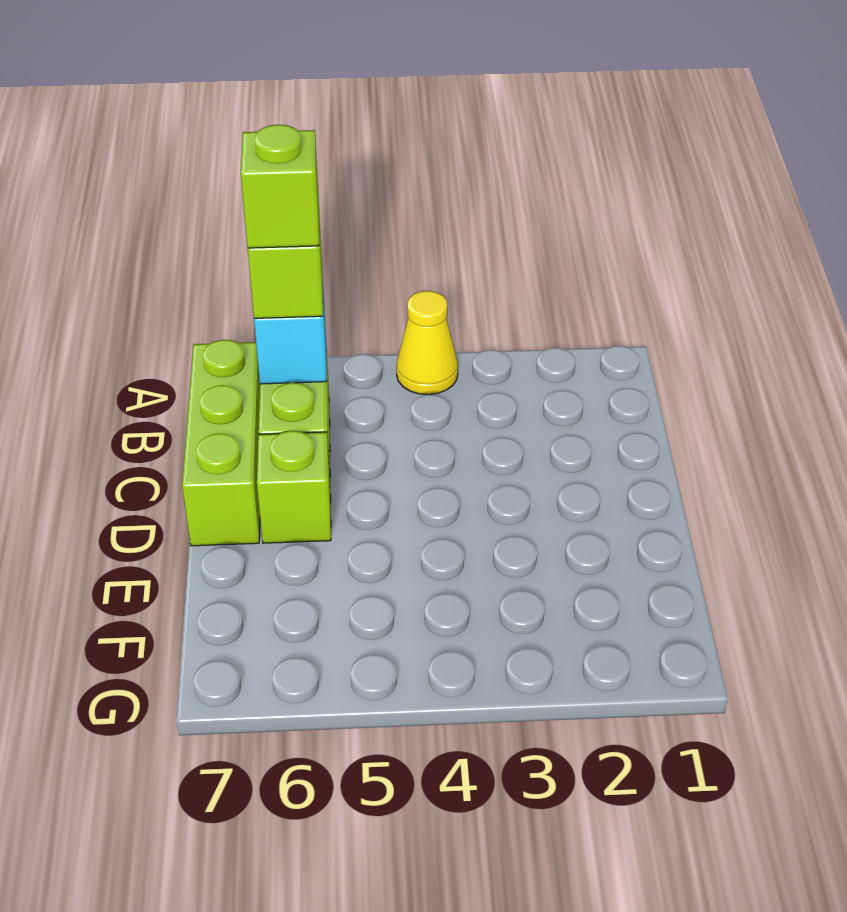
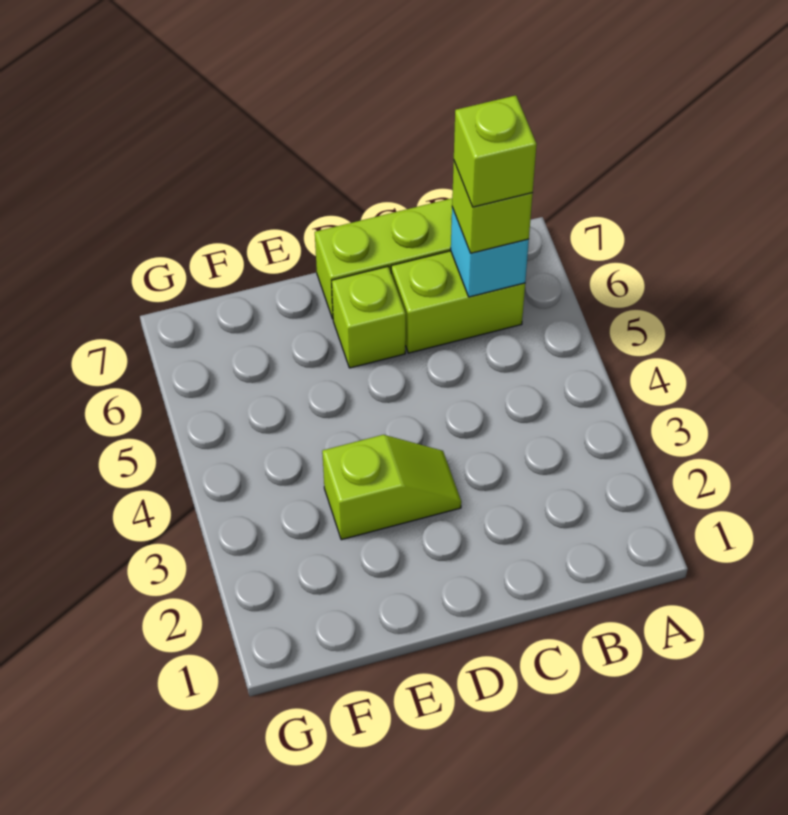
yellow 1x1 cone [396,291,458,395] -> none
none -> lime 1x2 slope [322,435,461,540]

